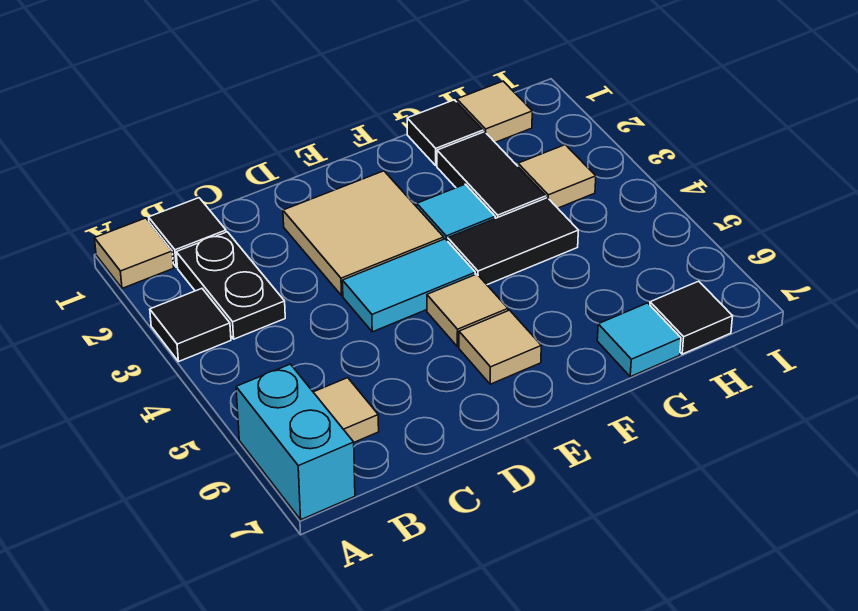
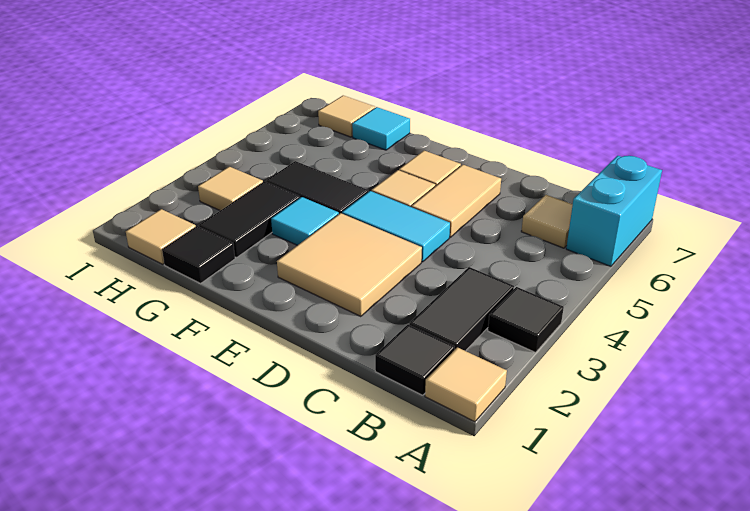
black 1x2 plate [176,232,285,339] -> black 1x2 tile [409,267,514,351]
none -> tan 1x2 tile [412,165,501,237]
black 1x1 tile [650,281,733,354] -> tan 1x1 tile [318,96,375,137]

